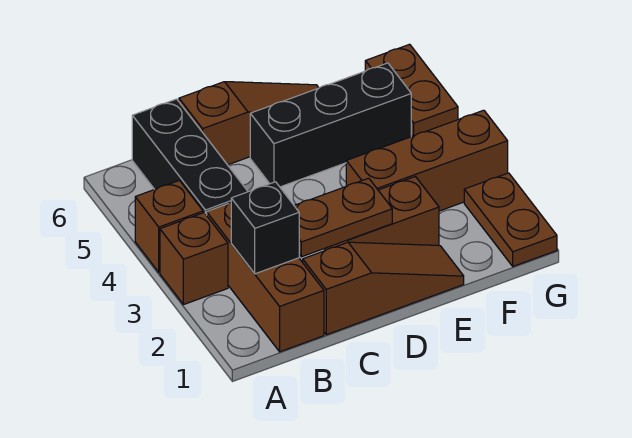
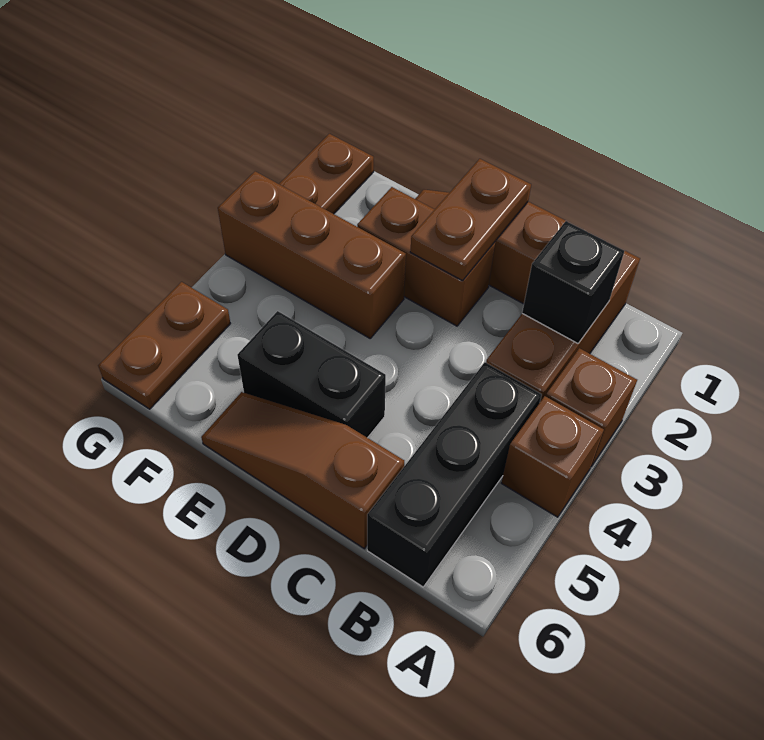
brown 1x2 plate [294,178,392,257] -> brown 1x2 plate turned to [410,159,531,281]
black 1x3 brick [250,63,411,187] -> black 1x2 brick [237,311,386,438]

